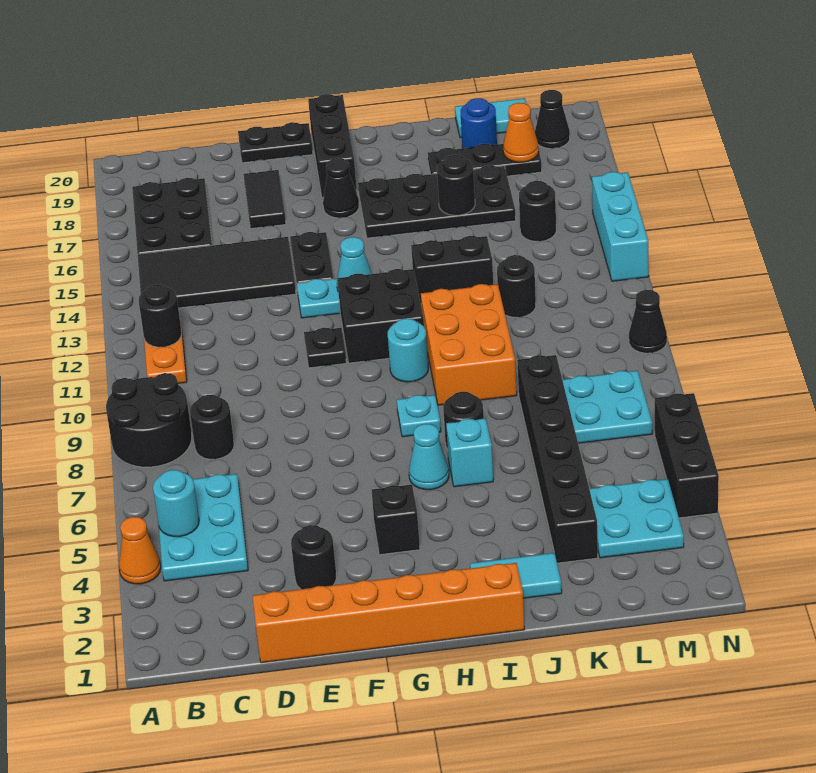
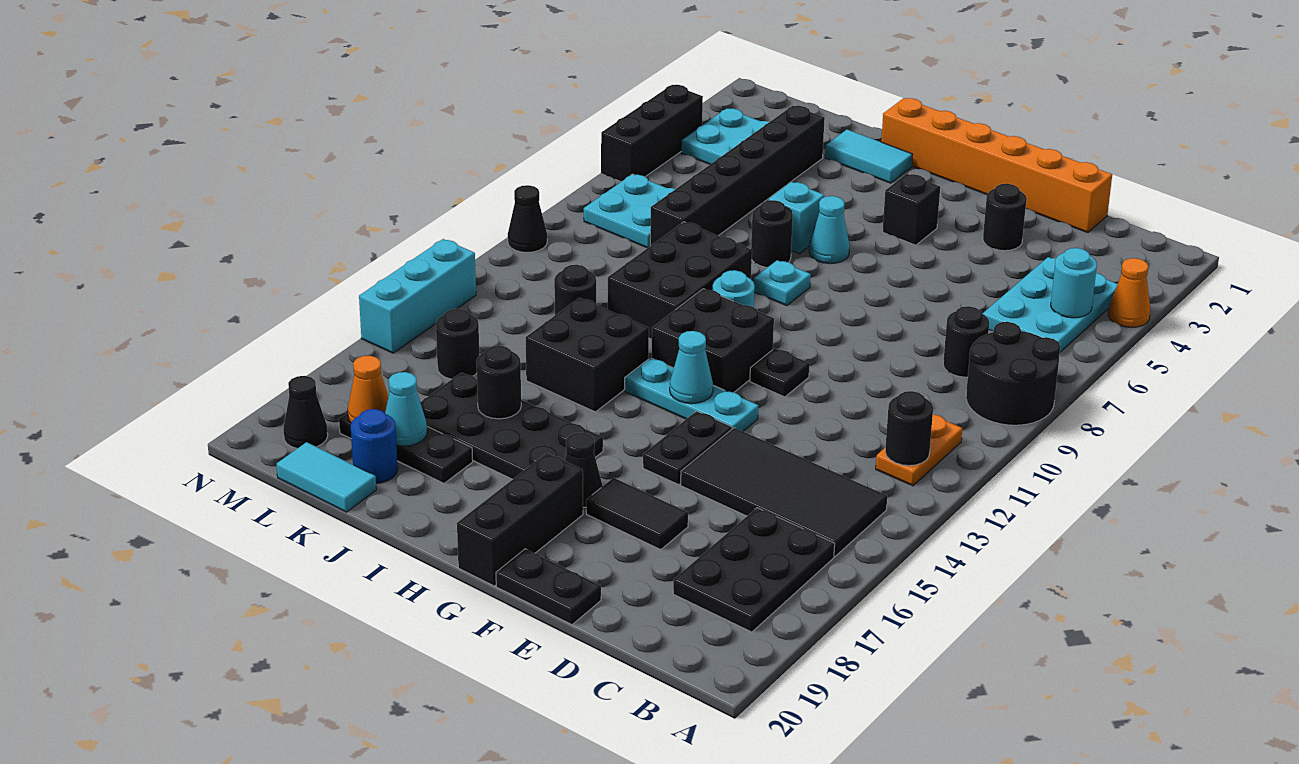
black 1x2 tile [243,170,286,229] -> black 1x2 tile turned to [586,478,688,550]
orange 2x3 brick [421,284,517,405] -> black 2x3 brick [608,222,752,339]
black 1x2 brick [411,236,493,302] -> black 2x2 brick [525,298,649,412]
none -> cyan 1x1 cone [385,372,427,446]

